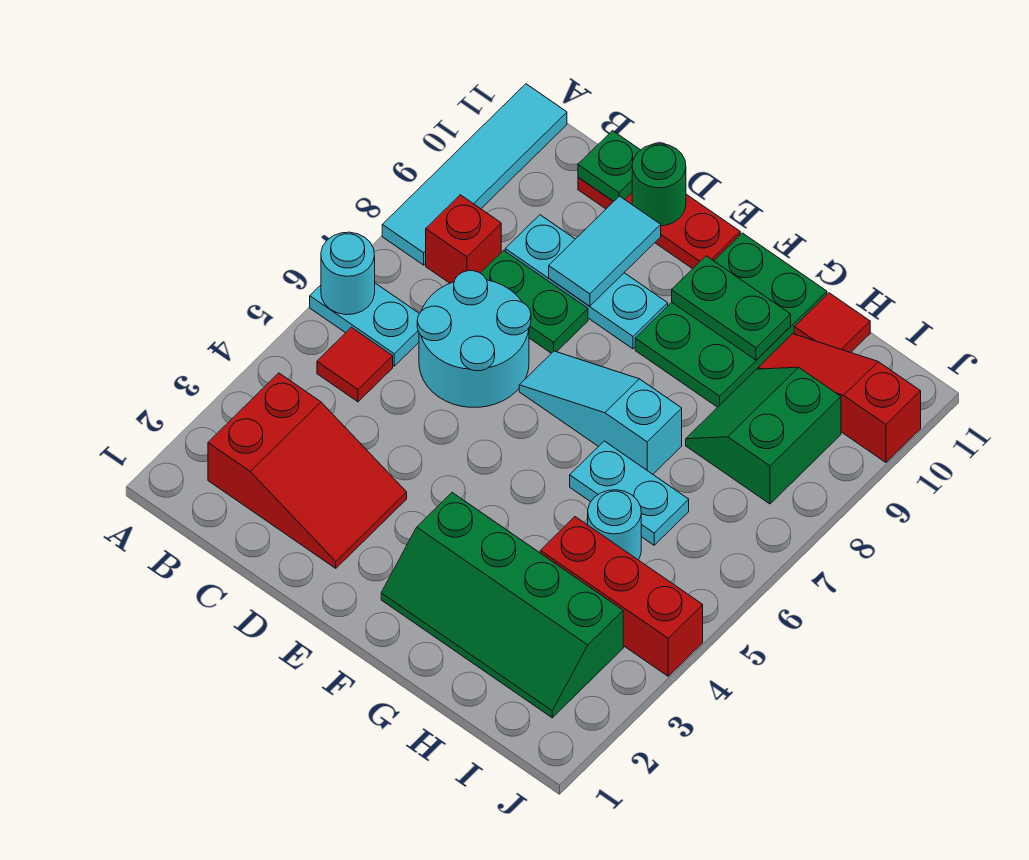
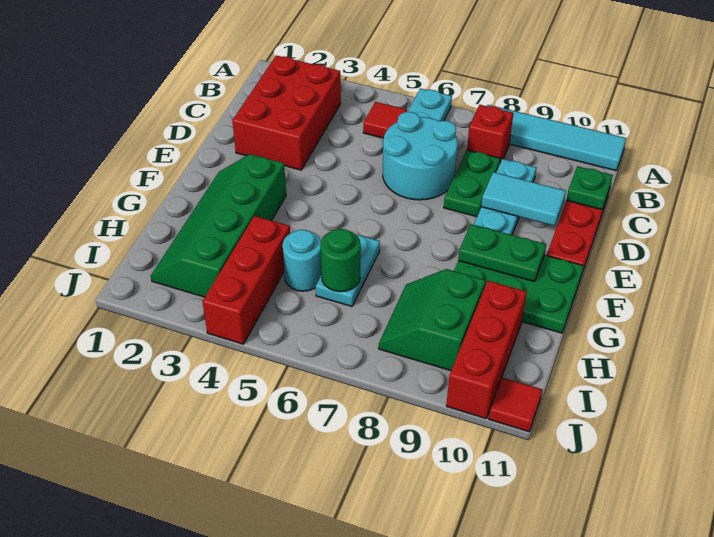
cyan 1x1 round brick [321,232,375,315] -> none
red 2x3 slope [208,373,407,568] -> red 2x3 brick [232,56,341,170]
green 1x1 round brick [632,144,686,226] -> green 1x1 round brick moved to [321,229,361,292]
cyan 1x3 slope [519,351,682,474] -> none
green 1x2 plate [672,256,791,360] -> green 1x2 plate turned to [458,224,546,282]
green 2x2 slope [686,367,841,504] -> green 2x2 slope turned to [379,269,486,371]
red 1x3 slope [758,334,921,462] -> red 1x3 brick [446,281,527,419]
red 1x1 tile [794,293,870,353] -> red 1x1 tile moved to [489,377,542,432]

